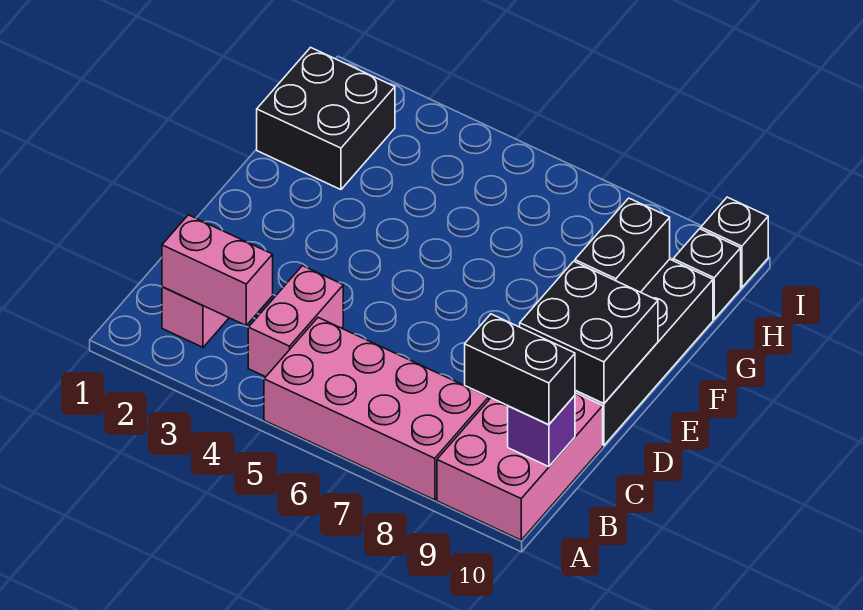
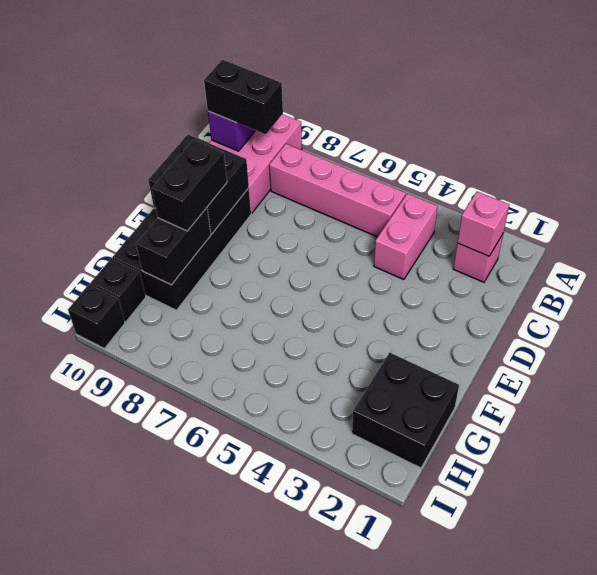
pink 2x4 brick [264,318,489,500] -> pink 1x4 brick [269,144,406,237]
pink 1x2 brick [162,215,273,325] -> pink 1x1 brick [457,192,509,256]
none -> black 1x2 brick [152,140,227,231]

